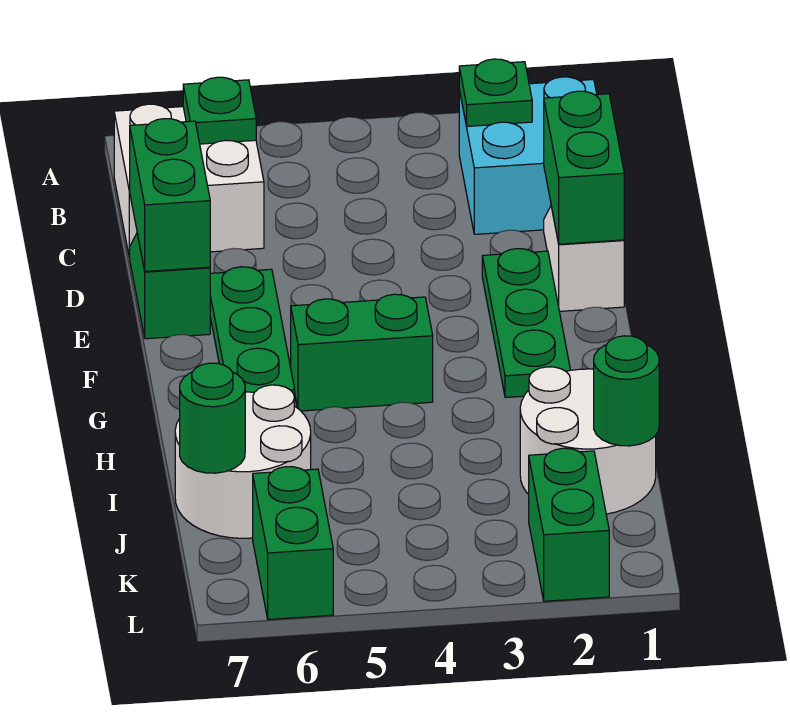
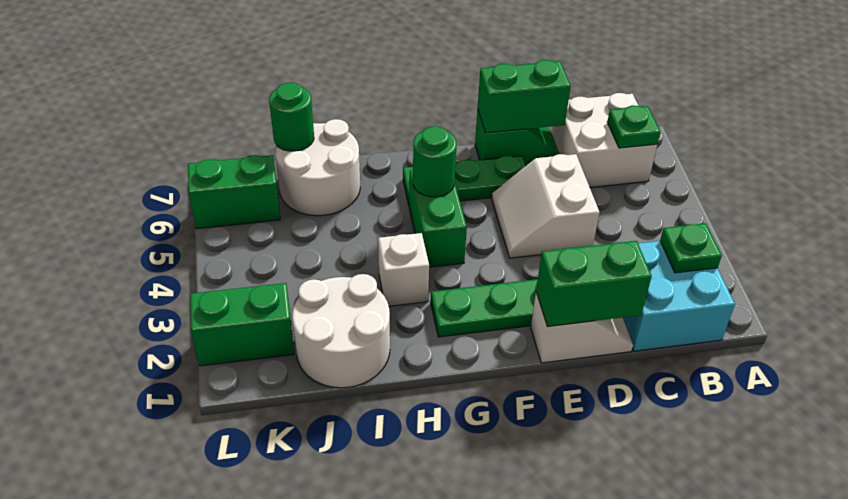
none -> white 2x2 slope [492,154,600,258]
none -> white 1x1 brick [378,233,429,306]
green 1x1 round brick [594,336,659,446] -> green 1x1 round brick moved to [413,126,457,197]

